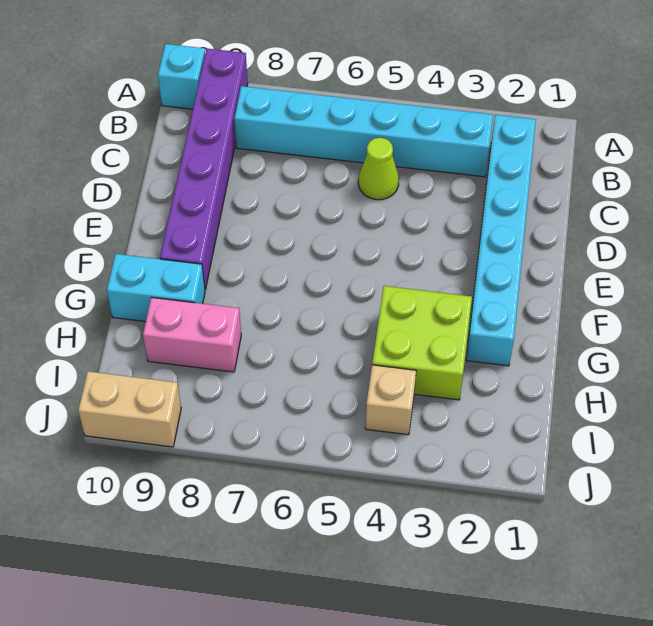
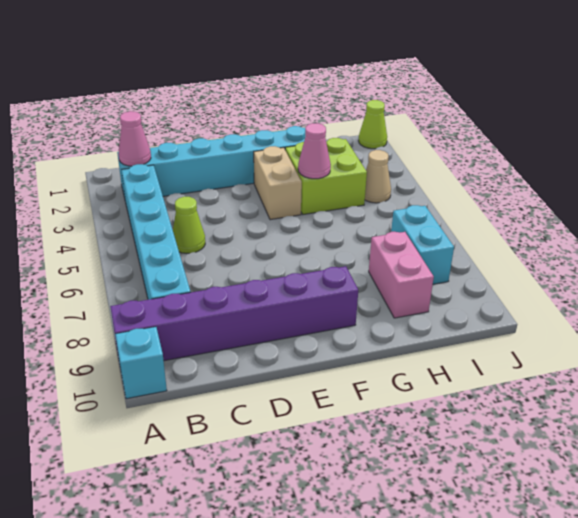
none -> pink 1x1 cone [118,111,151,166]
none -> pink 1x1 cone [298,123,331,179]
cyan 1x2 brick [107,254,205,322] -> cyan 1x2 brick moved to [391,205,454,284]
tan 1x1 brick [365,365,416,435] -> tan 1x1 cone [365,150,391,203]
none -> lime 1x1 cone [358,100,387,149]
tan 1x2 brick [78,371,181,447] -> tan 1x2 brick moved to [254,146,302,220]

